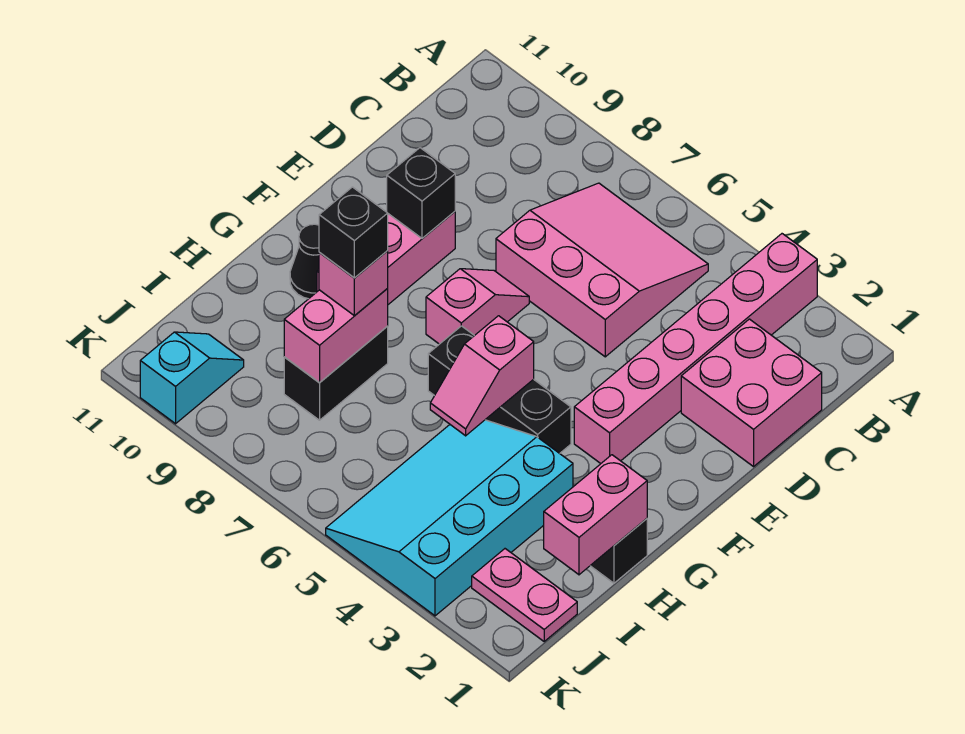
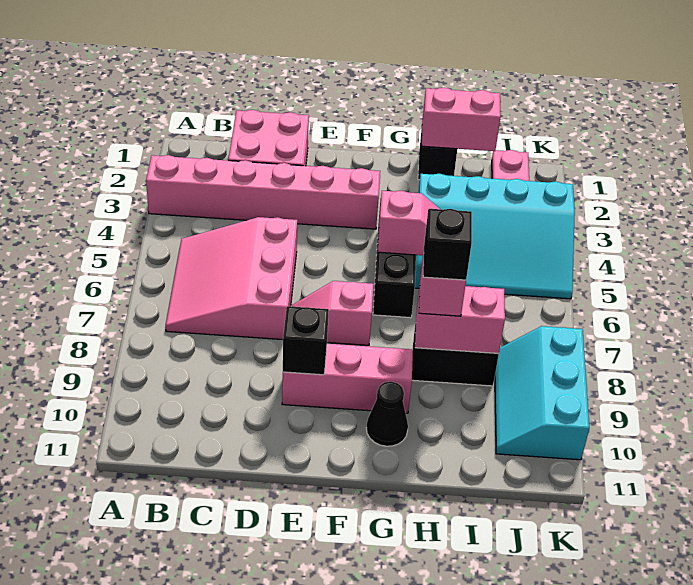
cyan 1x2 slope [140,332,244,424] -> cyan 2x3 slope [495,326,589,460]

